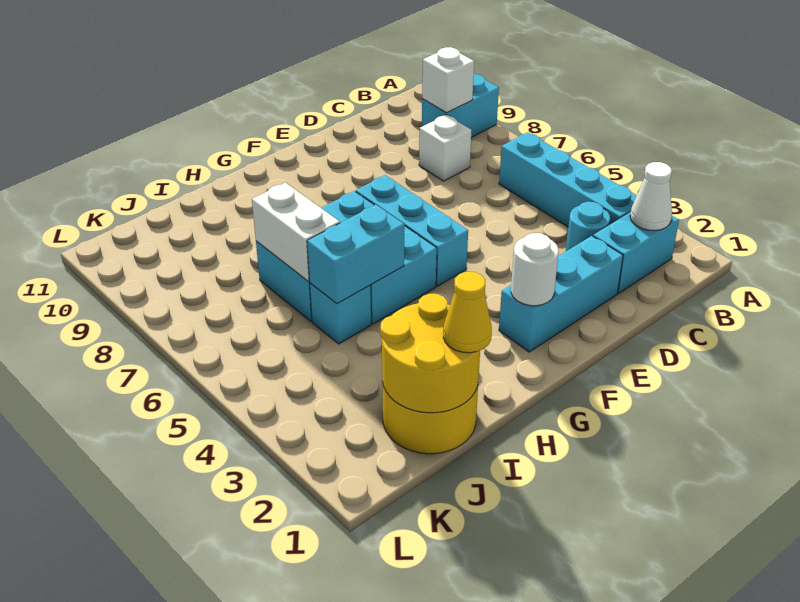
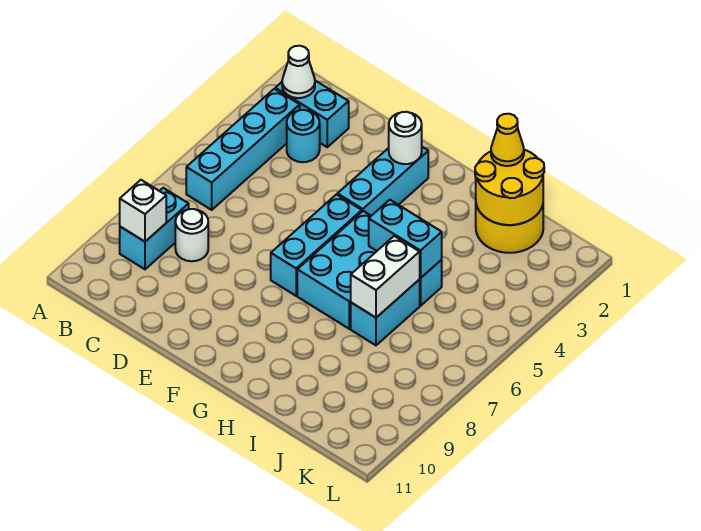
cyan 1x2 brick [422,74,499,137] -> cyan 1x2 brick turned to [120,188,189,269]
white 1x1 brick [419,115,471,181] -> white 1x1 round brick [175,209,208,261]
cyan 1x3 brick [499,236,623,352] -> cyan 1x3 brick turned to [337,147,428,216]

